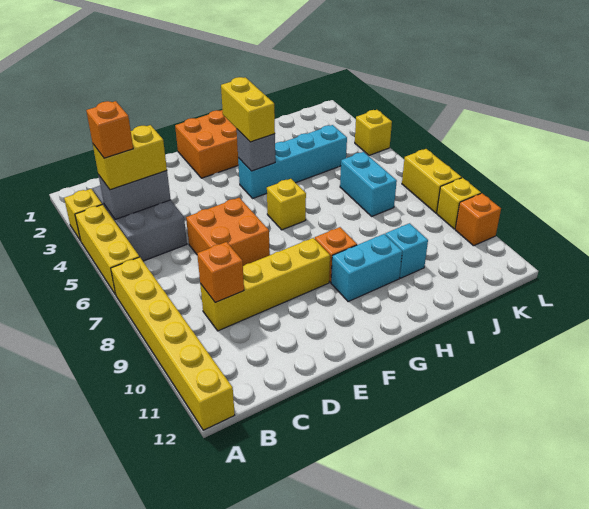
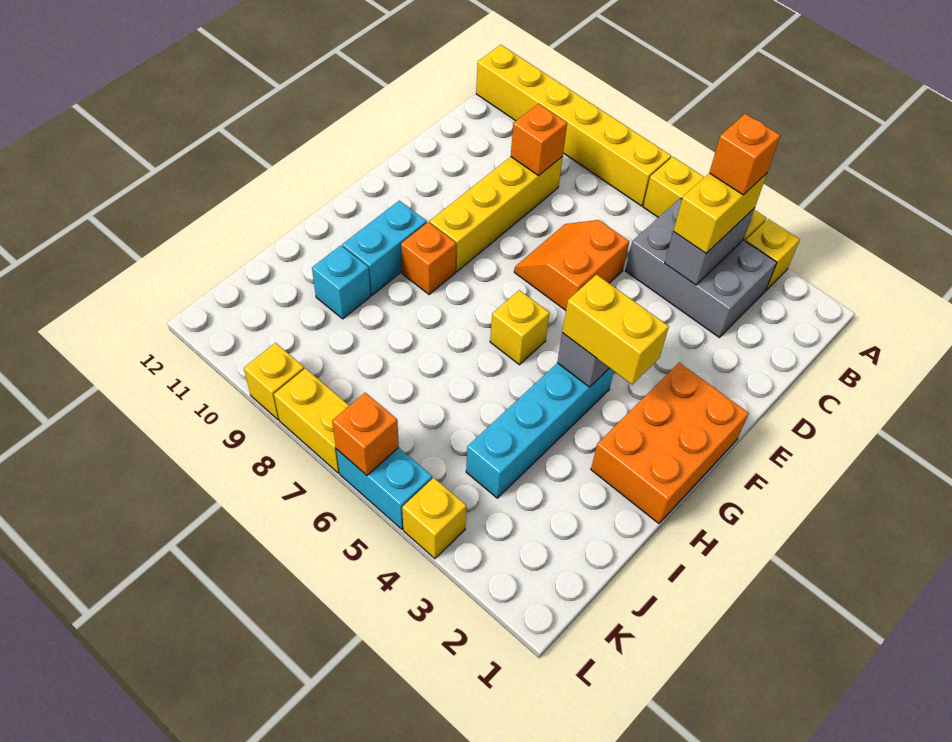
orange 2x2 brick [186,198,270,266] -> orange 2x2 slope [514,220,629,310]
cyan 1x2 brick [340,152,397,216] -> cyan 1x2 brick moved to [336,448,432,529]
orange 1x1 brick [455,193,501,246] -> orange 1x1 brick moved to [332,393,399,475]

